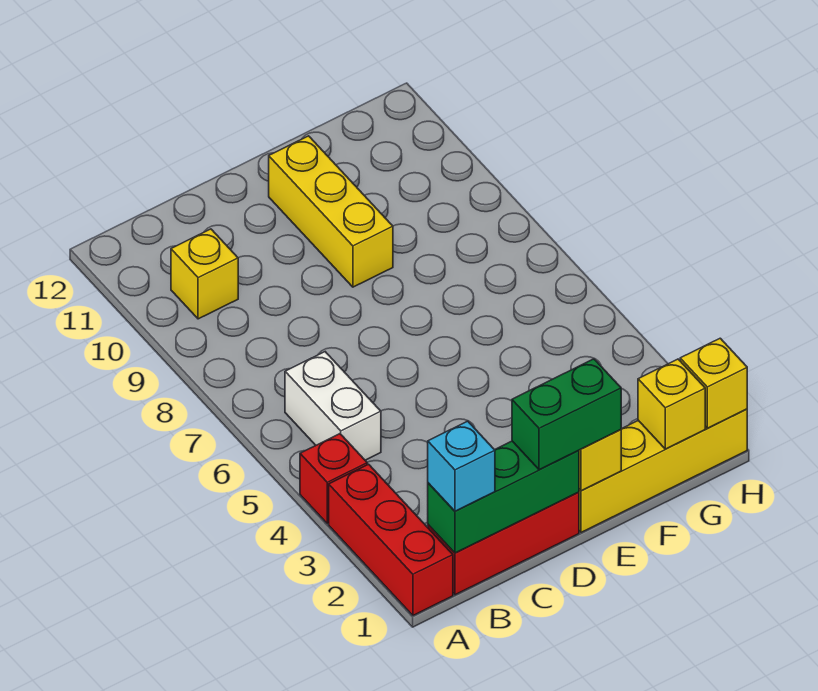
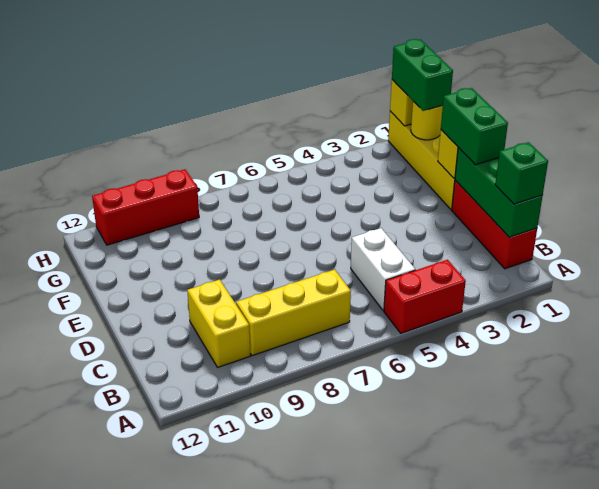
red 1x3 brick [329,464,453,615] -> red 1x3 brick moved to [92,169,199,245]
red 1x1 brick [300,434,367,524] -> red 1x2 brick [384,260,466,333]
cyan 1x1 brick [428,421,495,511] -> green 1x1 brick [495,142,548,204]
white 1x2 brick [285,352,381,460] -> white 1x2 brick turned to [351,228,415,311]
yellow 1x1 brick [171,229,238,319] -> yellow 1x2 brick [187,279,250,367]
yellow 1x3 brick [269,136,393,287] -> yellow 1x3 brick moved to [236,269,351,356]
yellow 1x1 brick [638,359,705,449] -> yellow 1x1 round brick [411,101,443,140]
none -> green 1x2 brick [392,39,453,111]

